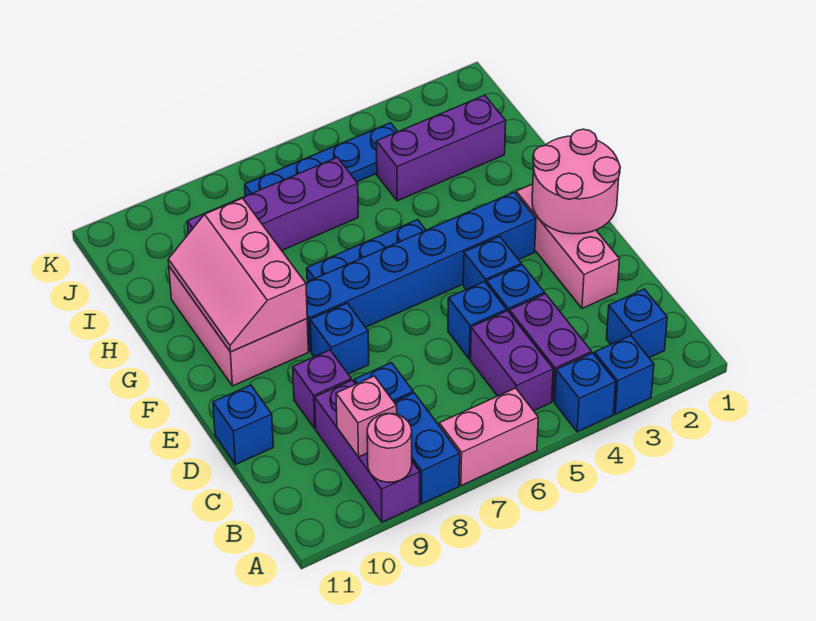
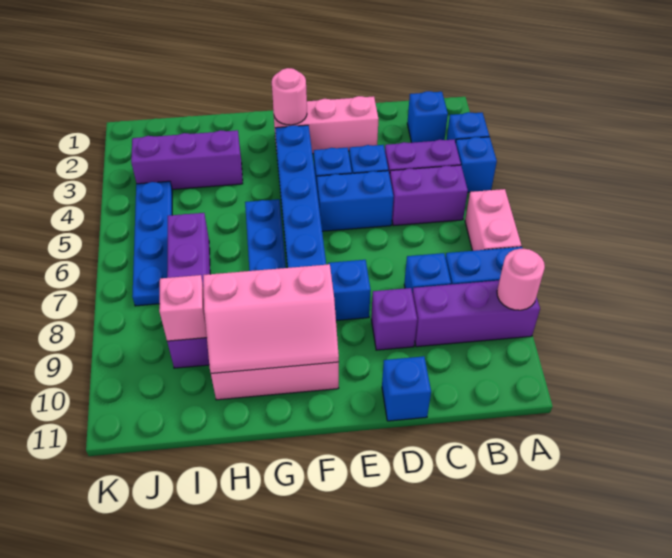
pink 1x1 brick [336,376,397,457] -> pink 1x1 brick moved to [159,275,207,341]
blue 1x1 brick [448,282,506,359] -> blue 1x2 brick [317,171,393,231]
pink 2x2 round brick [532,129,620,234] -> pink 1x1 round brick [272,68,307,125]
purple 1x3 brick [377,95,506,201] -> purple 1x3 brick turned to [131,130,243,189]

